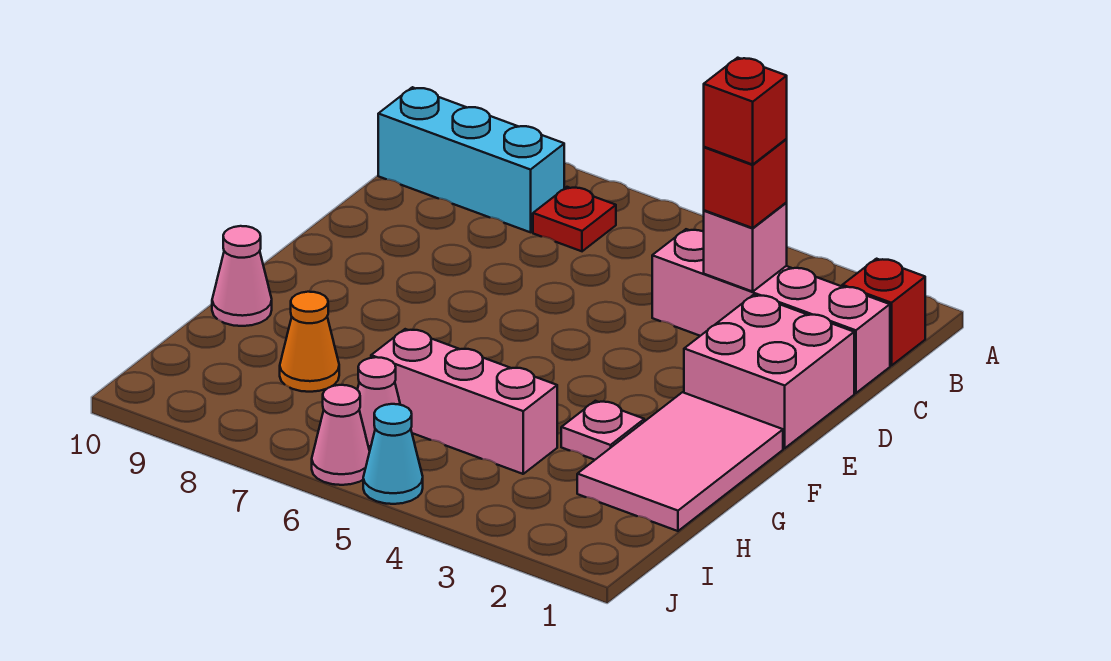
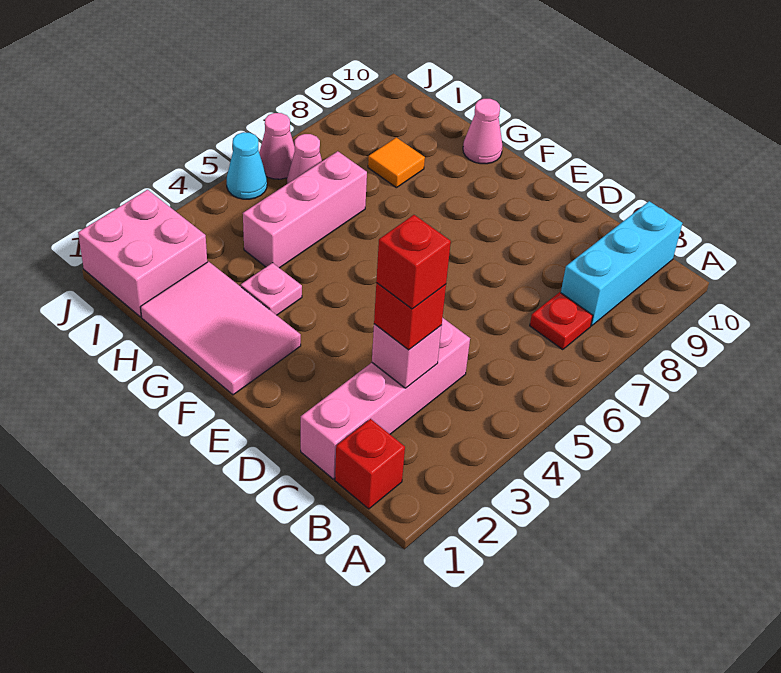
pink 2x2 brick [684,295,854,448] -> pink 2x2 brick moved to [78,190,207,317]
orange 1x1 cone [280,292,339,392] -> orange 1x1 tile [368,138,425,188]

